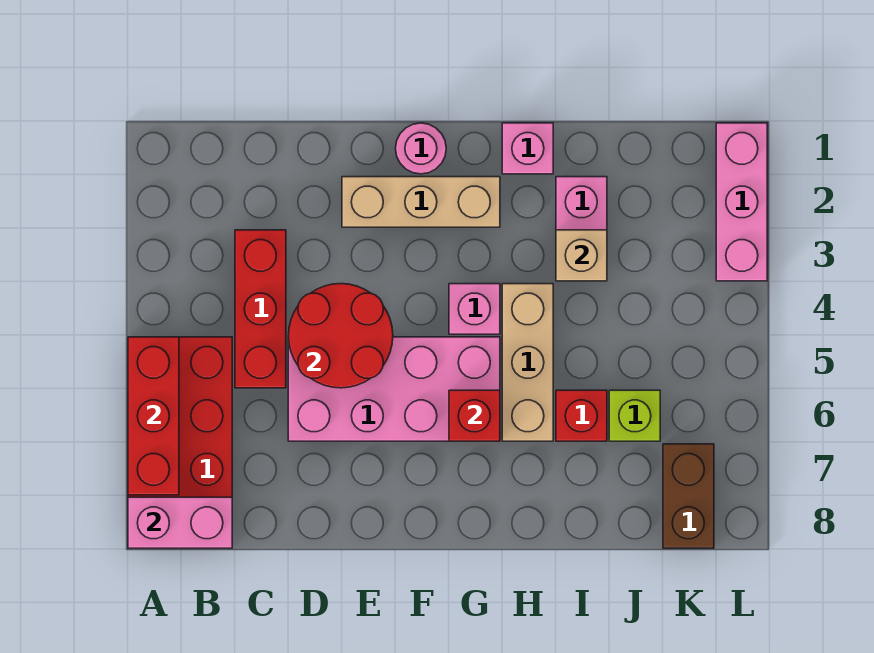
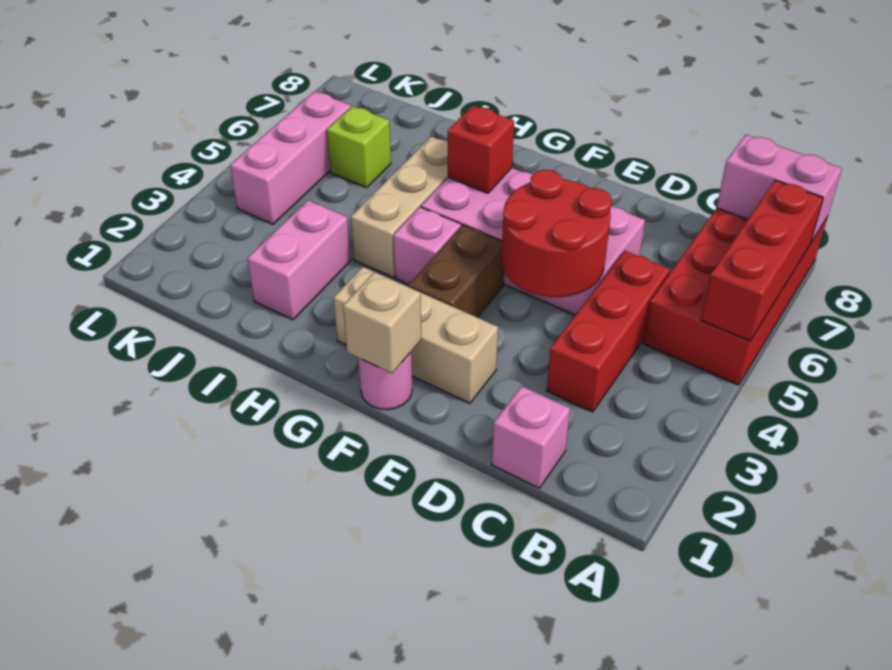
pink 1x1 brick [502,123,553,174] -> pink 1x1 brick moved to [492,386,570,488]
tan 1x1 brick [556,230,607,281] -> tan 1x1 brick moved to [343,272,421,373]
red 1x1 brick [556,390,607,441] -> none
brown 1x2 brick [663,444,714,548] -> brown 1x2 brick moved to [409,225,504,317]
pink 1x3 brick [716,123,767,281] -> pink 1x3 brick moved to [230,91,351,224]

